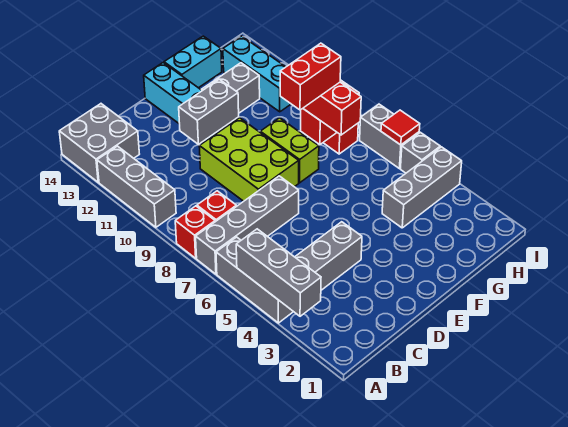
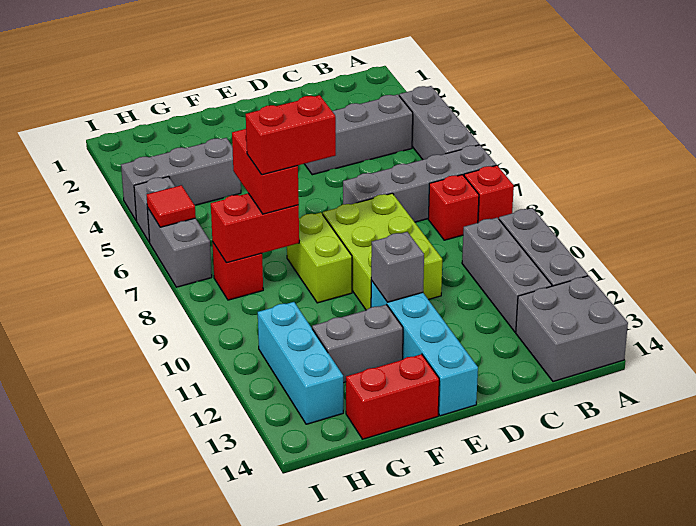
grey 1x3 brick [236,229,321,316] -> grey 1x3 brick moved to [462,218,552,332]
grey 1x2 brick [179,79,239,144] -> grey 1x1 brick [371,232,424,302]
cyan 1x2 brick [164,36,222,88] -> red 1x2 brick [346,354,439,439]

